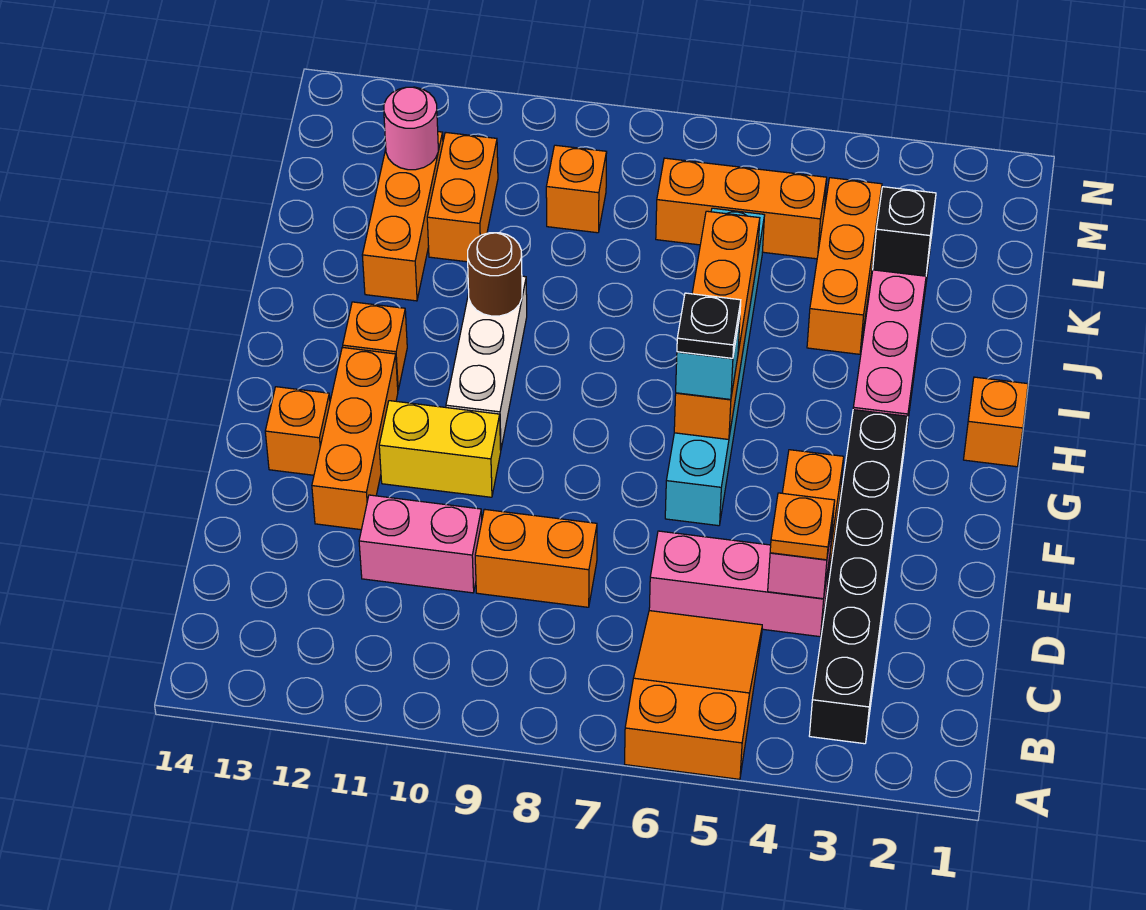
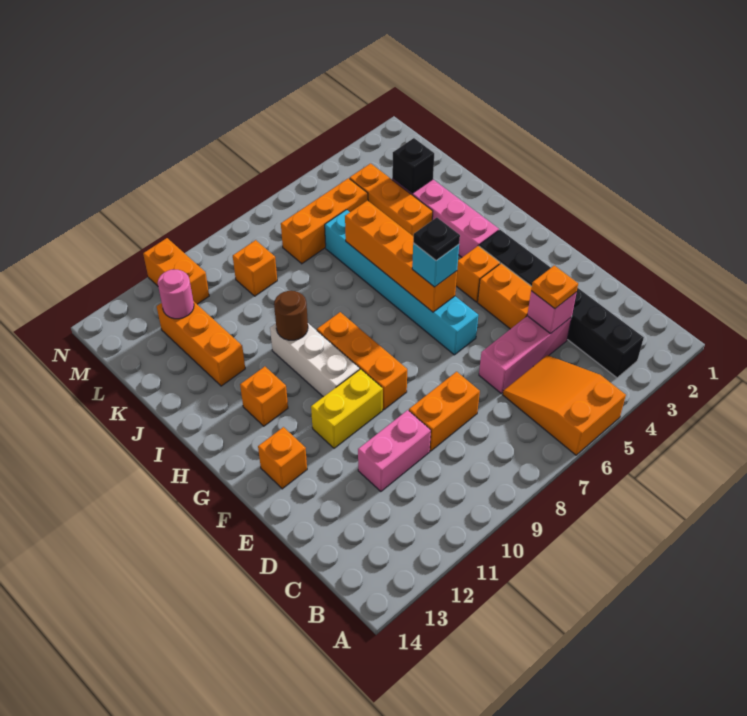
orange 1x3 brick [312,347,398,530] -> orange 1x3 brick moved to [317,312,407,410]
orange 1x1 brick [964,377,1028,467] -> orange 1x1 brick moved to [456,246,500,302]
orange 1x2 brick [427,132,498,262] -> orange 1x2 brick moved to [143,238,209,304]

